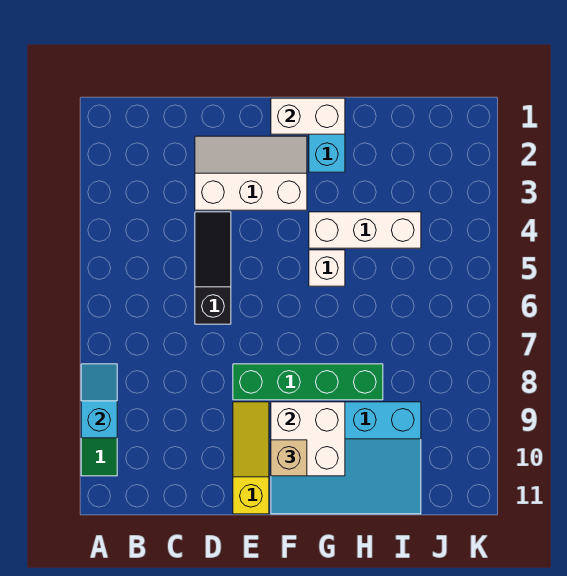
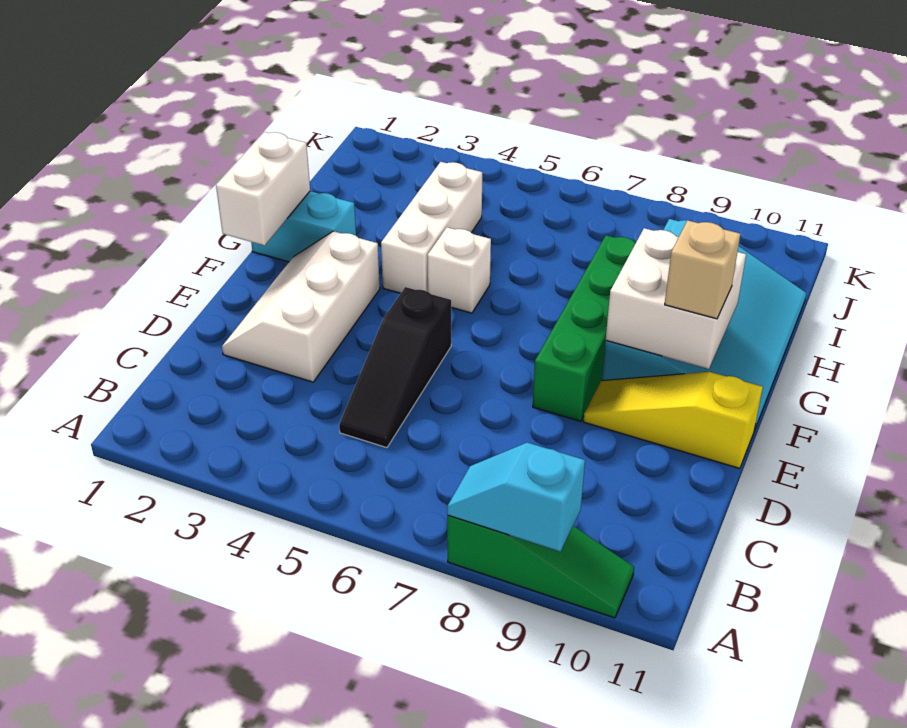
black 1x3 slope [195,212,231,324] -> black 1x3 slope turned to [339,287,451,448]

